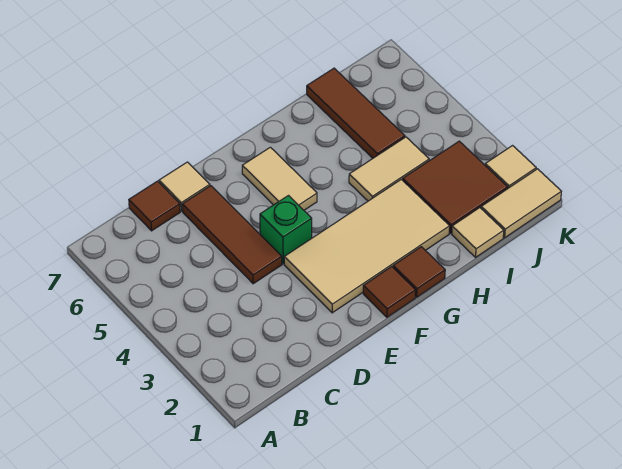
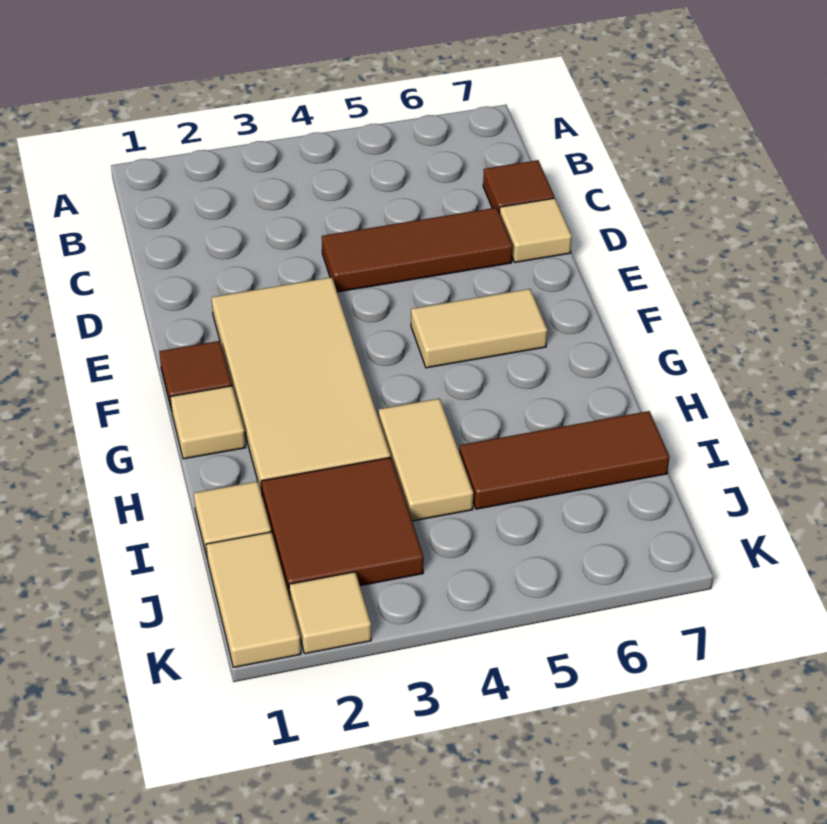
green 1x1 brick [260,196,312,264] -> none
brown 1x1 tile [393,247,445,297] -> tan 1x1 tile [170,386,246,459]

